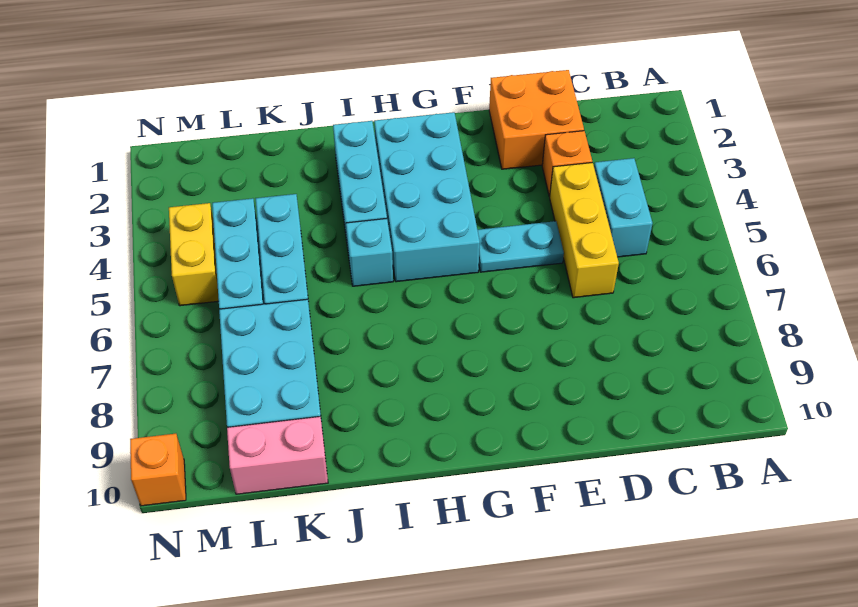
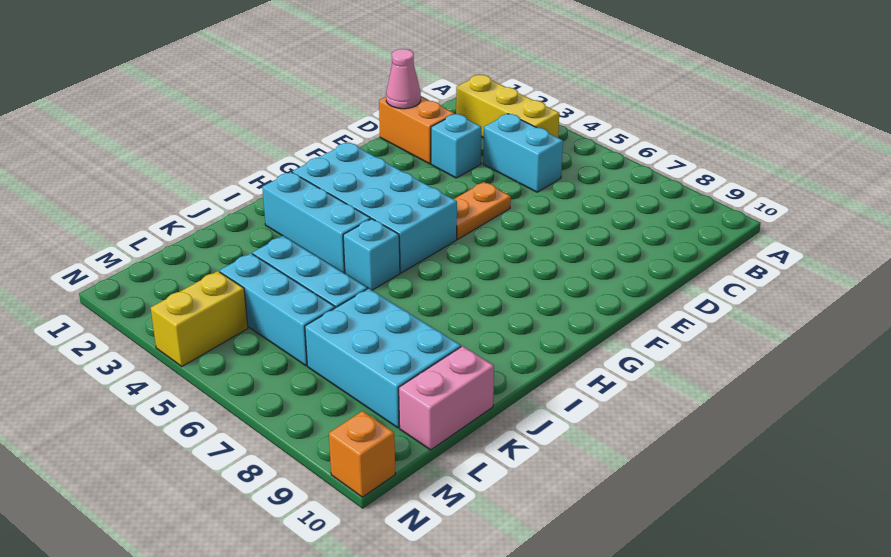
orange 2x2 brick [489,70,584,169] -> orange 1x2 brick [379,97,455,164]
none -> pink 1x1 cone [386,49,421,109]
orange 1x1 brick [542,131,592,196] -> cyan 1x1 brick [431,114,481,178]
yellow 1x3 brick [549,163,619,298] -> yellow 1x3 brick moved to [456,75,559,138]
cyan 1x2 plate [478,221,564,272] -> orange 1x2 plate [454,182,511,239]
yellow 1x2 brick [169,203,219,306] -> yellow 1x2 brick turned to [151,271,248,366]

